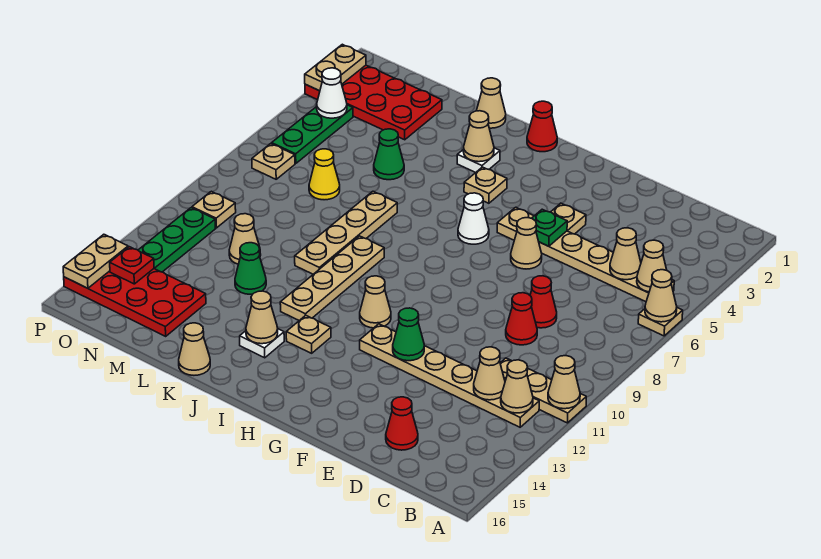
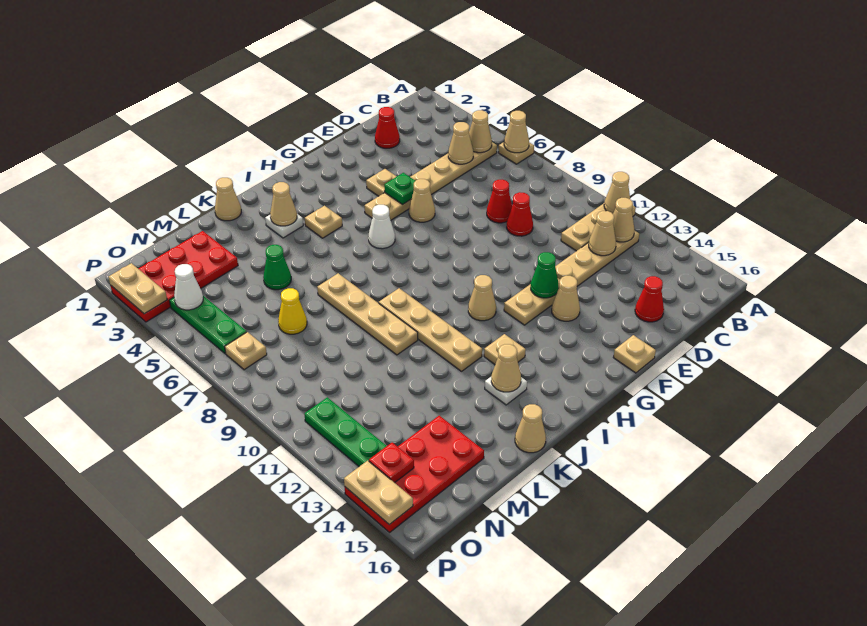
red 1x1 cone [527,101,557,152] -> red 1x1 cone moved to [375,107,400,148]
green 1x1 cone [235,243,266,294] -> none
tan 1x1 cone [229,214,261,264] -> tan 1x1 cone moved to [552,276,580,321]
tan 1x1 plate [192,191,236,228] -> tan 1x1 plate moved to [613,335,656,373]

